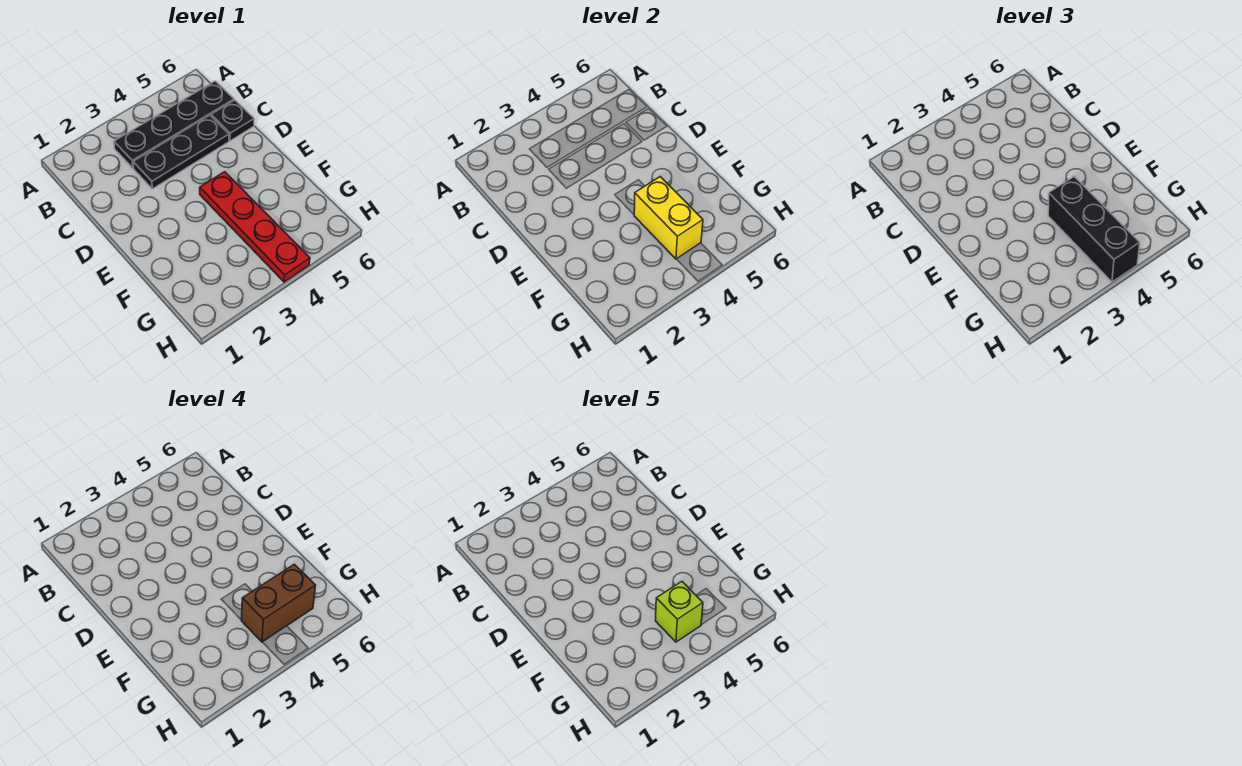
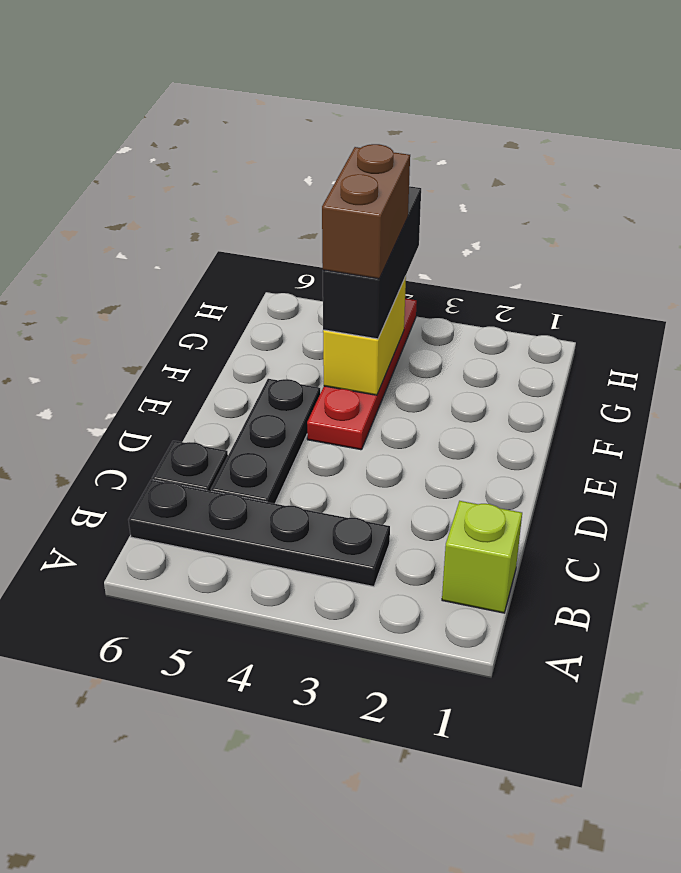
black 1x3 plate [133,115,229,189] -> black 1x3 plate turned to [211,379,320,504]
brown 1x2 brick [242,564,316,642] -> brown 1x2 brick turned to [322,144,410,279]
lime 1x1 brick [656,582,703,642] -> lime 1x1 brick moved to [442,501,522,613]

